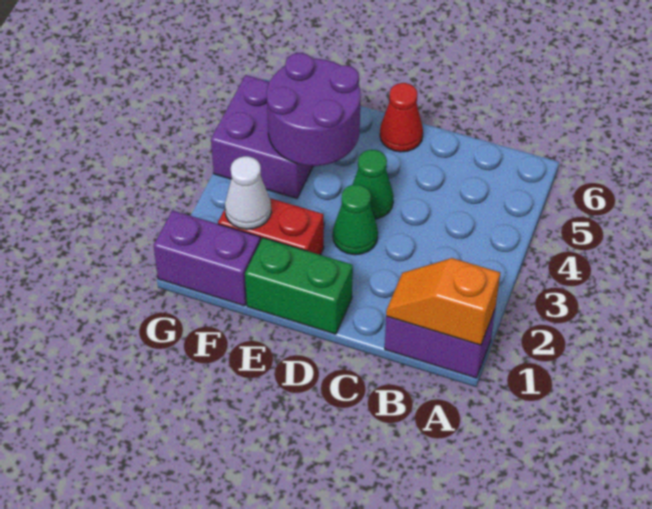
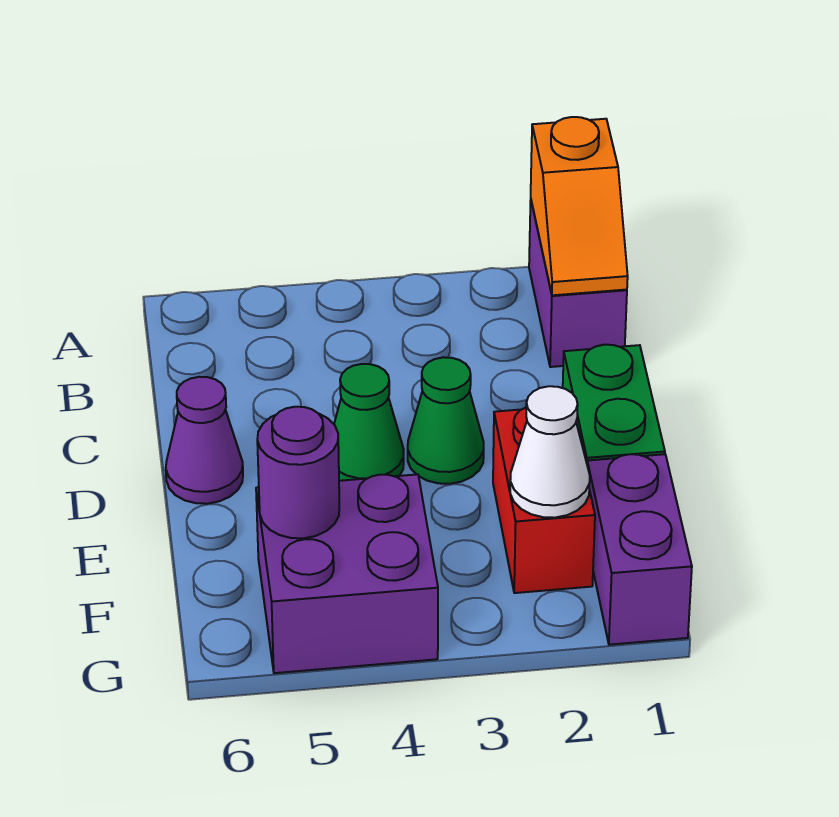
red 1x1 cone [380,83,423,152] -> purple 1x1 cone [166,377,243,504]
purple 2x2 round brick [267,53,361,166] -> purple 1x1 round brick [257,407,339,538]

